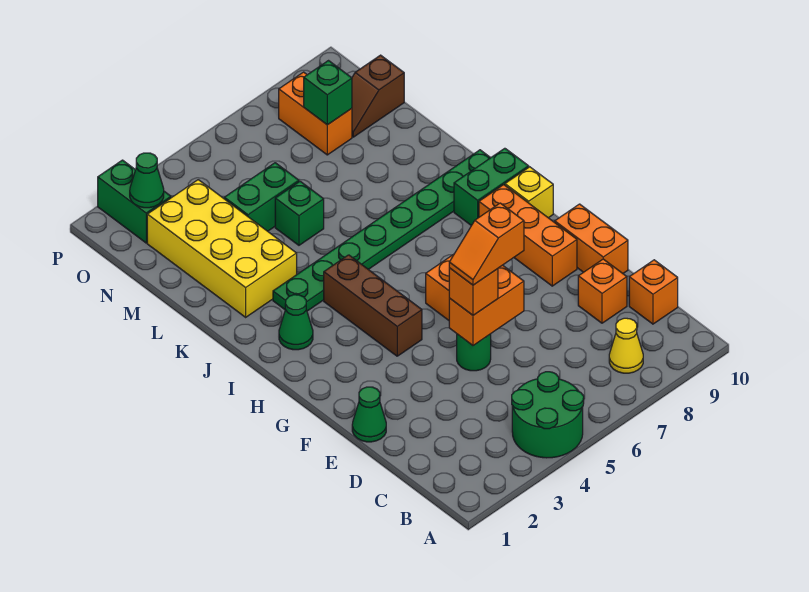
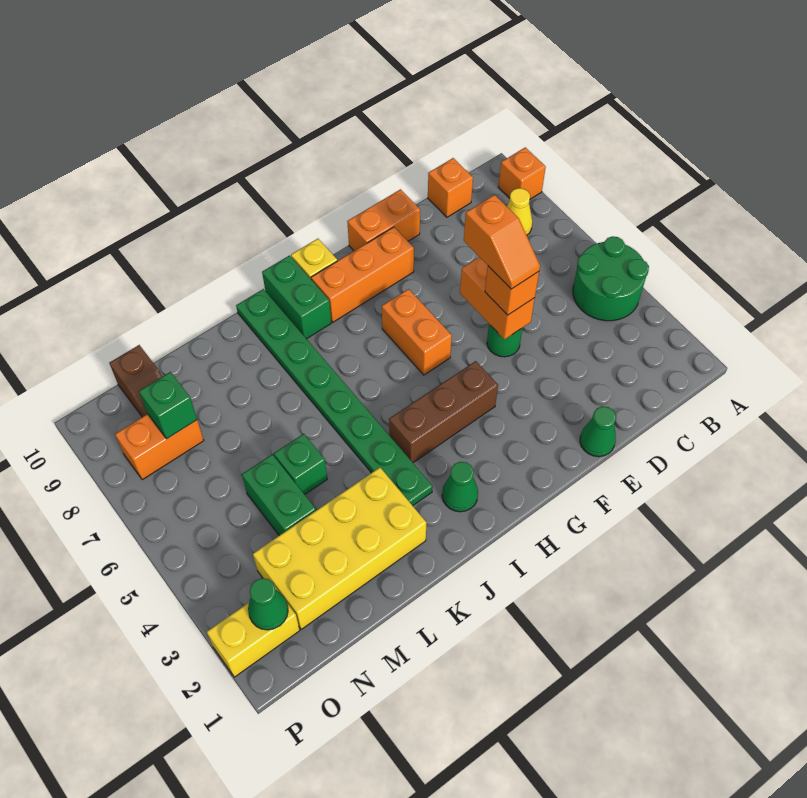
orange 1x1 brick [578,259,627,323] -> orange 1x1 brick moved to [498,147,546,199]
green 1x2 brick [98,160,171,243] -> yellow 1x2 brick [207,587,300,677]

